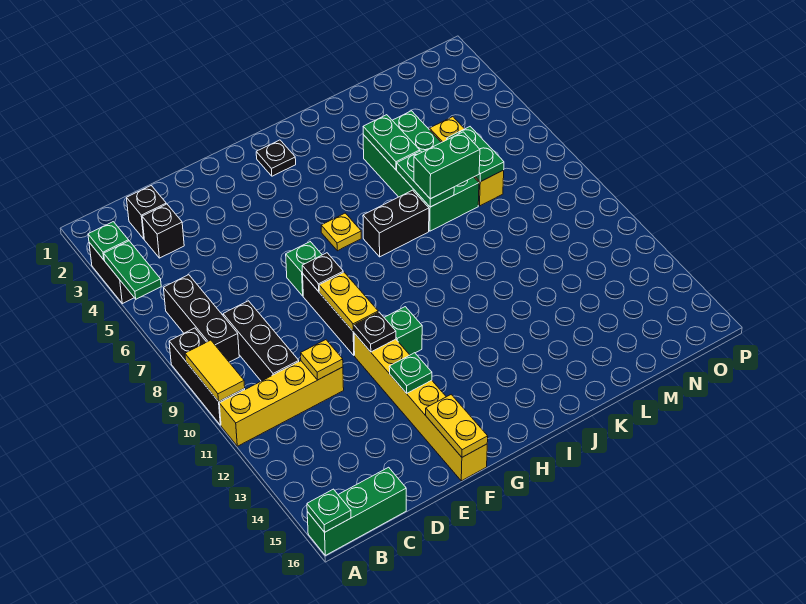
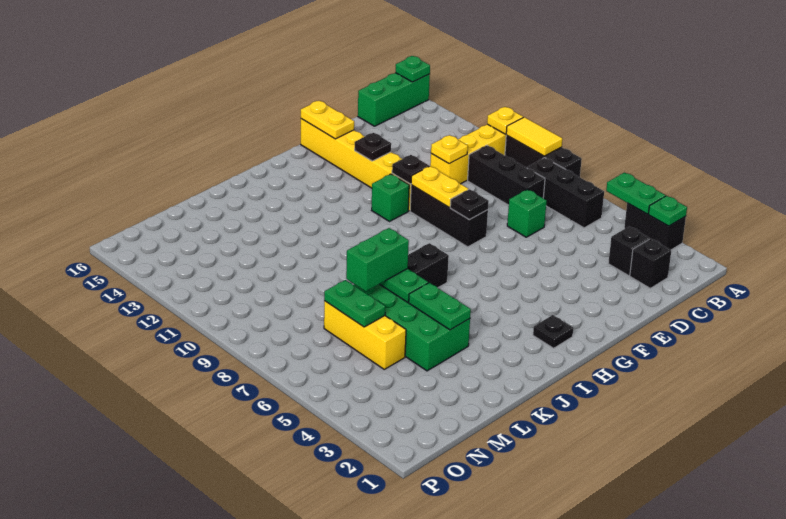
green 1x1 brick [286,242,322,296] -> green 1x1 brick moved to [507,189,547,237]
green 1x1 plate [389,353,432,393] -> black 1x1 plate [355,133,391,161]
yellow 1x1 plate [321,213,361,251] -> yellow 1x1 plate moved to [487,107,523,134]

